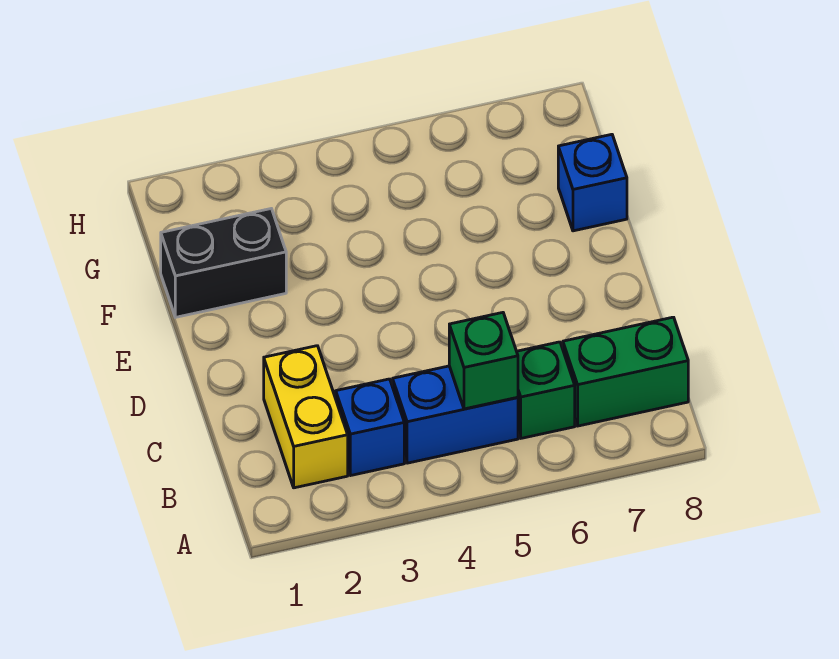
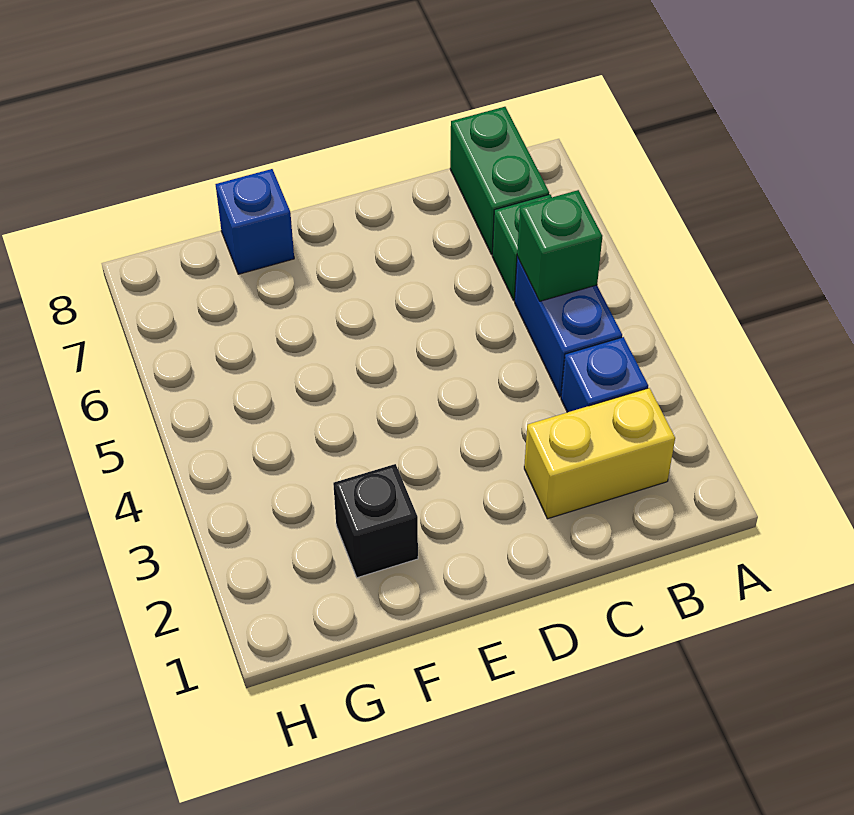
black 1x2 brick [161,209,286,317] -> black 1x1 brick [333,464,418,578]

